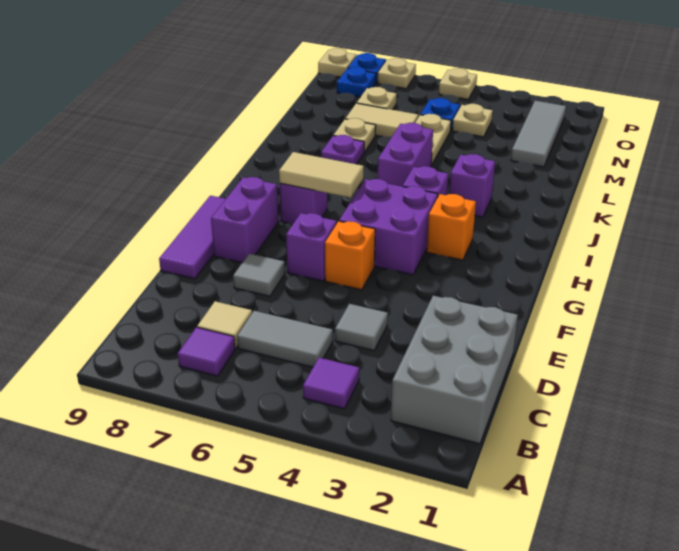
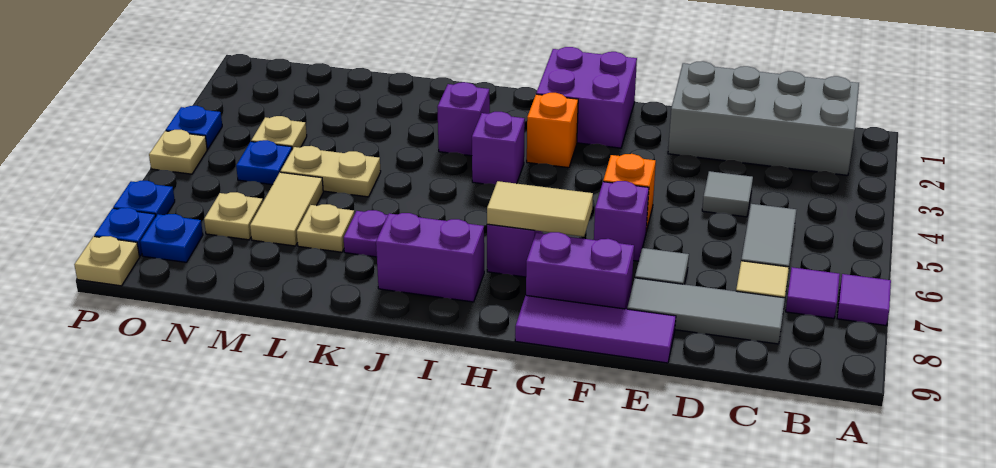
grey 2x3 brick [391,296,518,444] -> grey 2x4 brick [668,61,859,175]
purple 1x1 tile [303,358,359,409] -> purple 1x1 tile moved to [837,274,891,325]
purple 2x2 brick [339,179,438,275] -> purple 2x2 brick moved to [536,47,637,148]
tan 1x2 tile [279,152,364,198] -> tan 1x2 tile turned to [487,181,593,237]
purple 1x2 brick [378,123,433,187] -> purple 1x2 brick moved to [376,213,484,302]
grey 1x3 tile [511,101,566,167] -> grey 1x3 tile moved to [627,278,785,344]
none -> blue 1x1 plate [166,106,222,149]
tan 1x1 plate [378,58,416,89] -> blue 1x1 plate [113,181,175,216]

